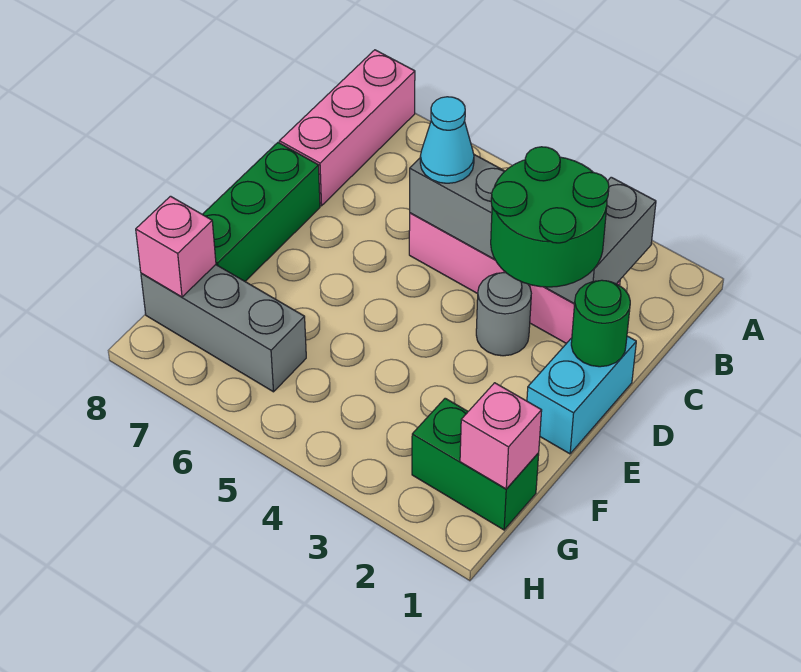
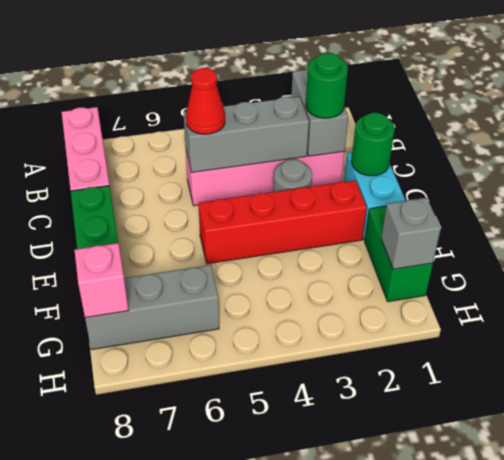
green 2x2 round brick [491,147,609,287] -> green 1x1 round brick [306,53,348,118]
cyan 1x1 cone [420,97,474,183] -> red 1x1 cone [186,68,225,134]
none -> red 1x4 brick [199,180,367,264]
green 1x2 brick [412,398,539,530] -> green 1x2 brick turned to [365,206,433,302]
pink 1x1 brick [460,383,542,489] -> grey 1x1 brick [381,198,441,269]

